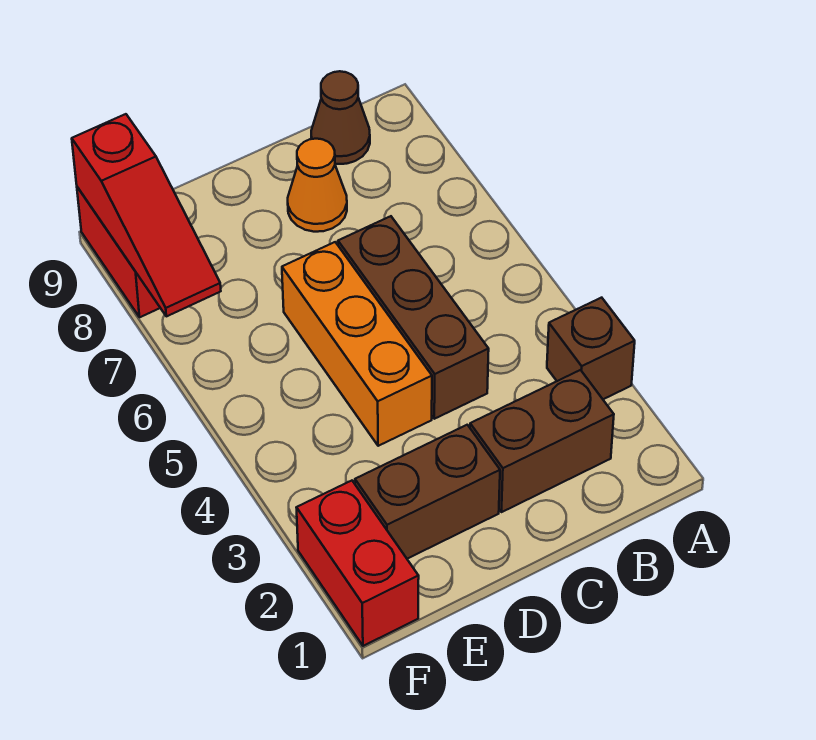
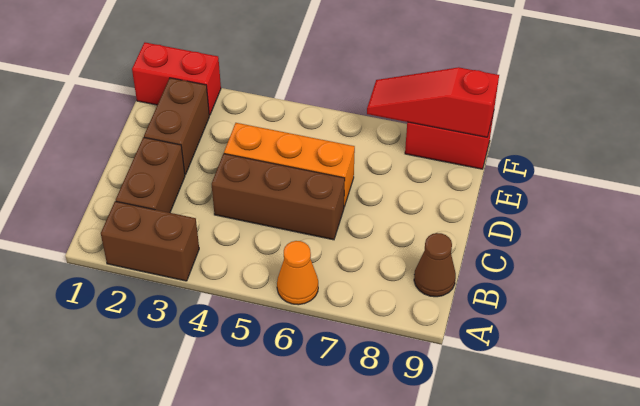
brown 1x1 brick [547,298,635,399] -> brown 1x2 brick [101,201,199,281]
orange 1x1 cone [288,139,347,232] -> orange 1x1 cone moved to [277,241,318,305]

